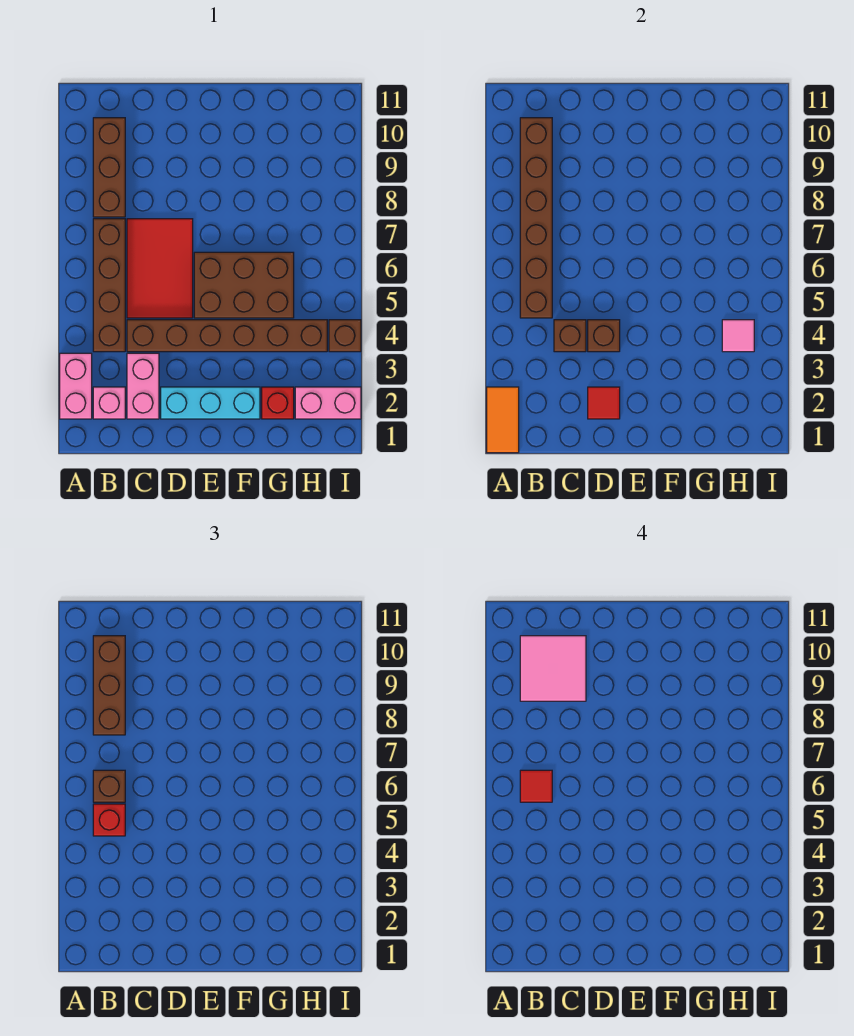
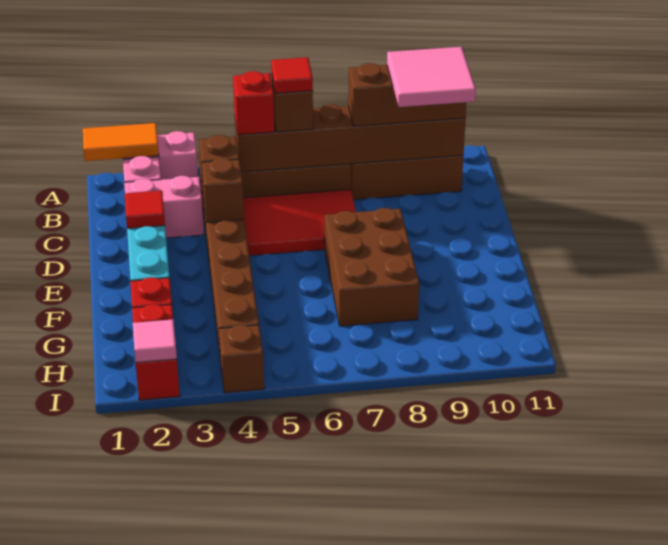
brown 2x3 brick [194,252,294,318] -> brown 2x3 brick moved to [325,208,419,326]
pink 1x2 brick [295,387,361,419] -> red 1x2 brick [132,304,180,400]
pink 1x1 tile [722,320,754,352] -> pink 1x1 tile moved to [133,319,177,363]

